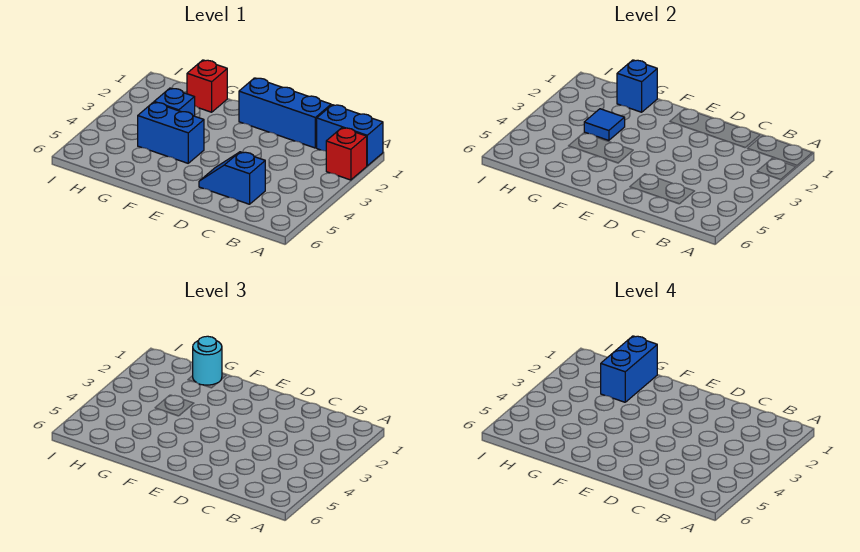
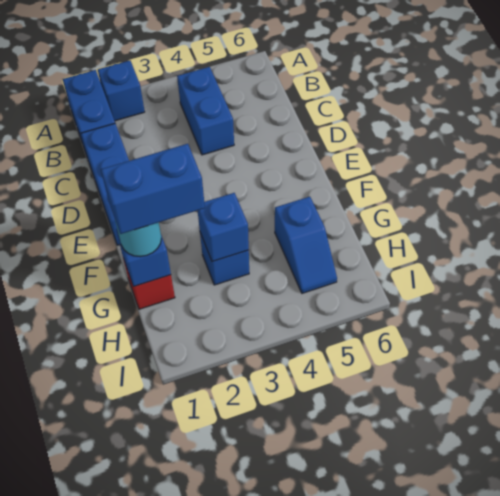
red 1x1 brick [326,128,367,180] -> blue 1x1 brick [98,60,145,121]
blue 1x2 slope [199,152,265,204] -> blue 1x2 slope moved to [275,197,337,293]
blue 1x2 brick [138,102,204,163] -> blue 1x2 brick moved to [177,67,234,155]
blue 1x1 tile [584,109,625,140] -> blue 1x1 brick [198,193,249,262]

